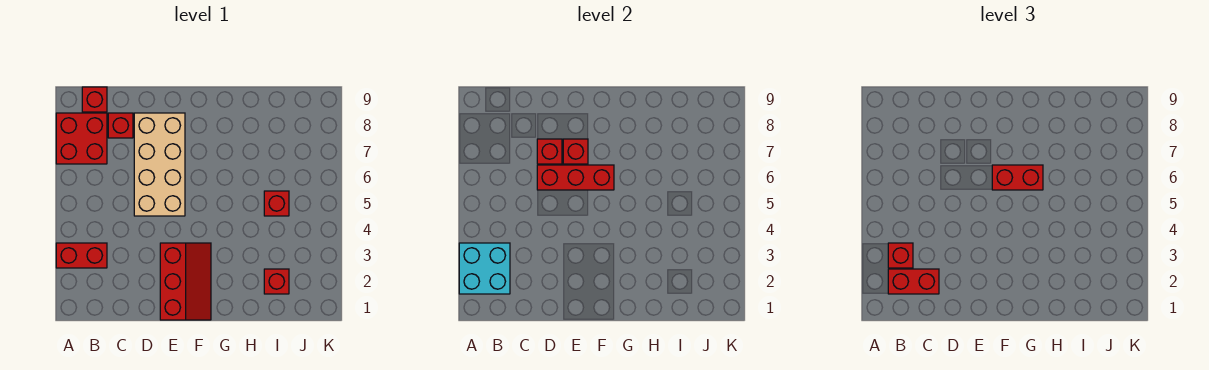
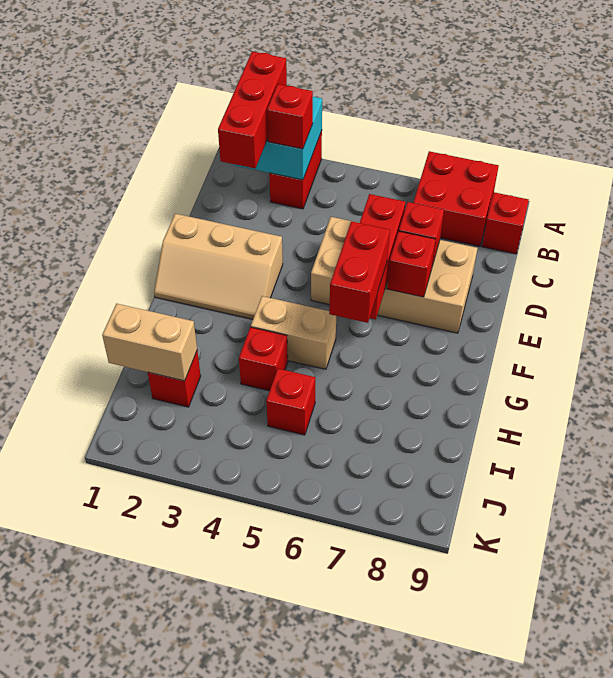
red 1x2 brick [888,269,939,294] -> red 1x3 brick [218,52,287,168]
red 1x1 brick [108,113,133,138] -> red 1x1 brick moved to [239,327,288,391]
red 2x3 slope [160,243,211,320] -> tan 2x3 slope [154,214,283,319]
none -> tan 1x2 brick [251,296,336,369]
none -> tan 1x2 brick [102,304,197,381]

